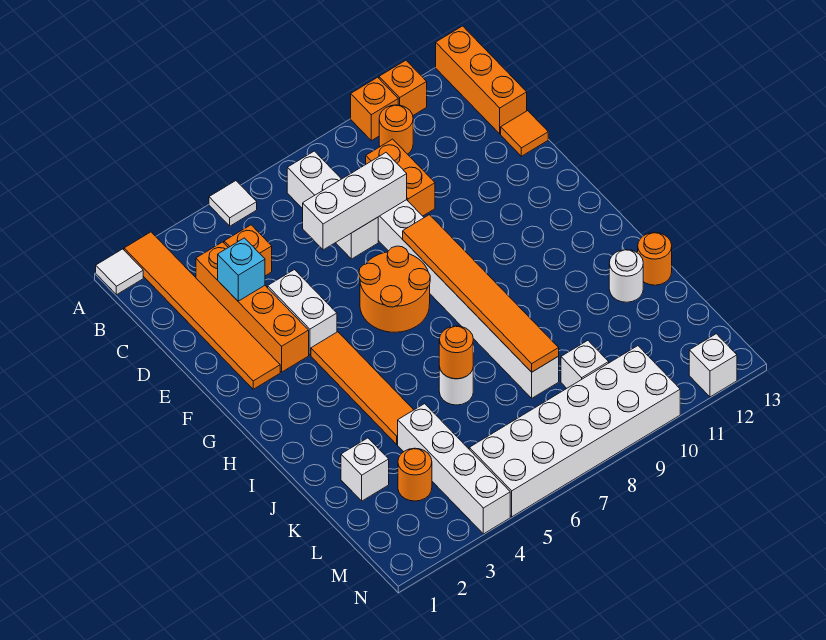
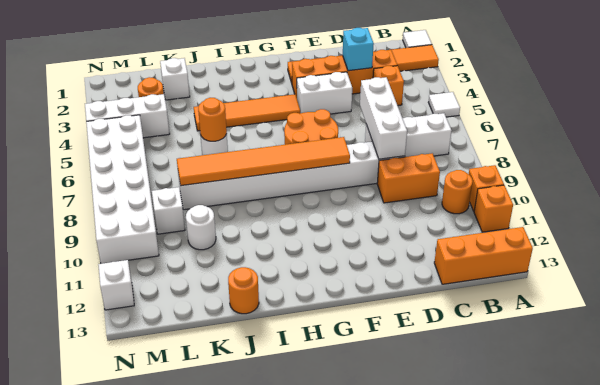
orange 1x1 tile [501,111,548,156] -> none
white 1x1 round brick [609,250,643,302] -> white 1x1 round brick moved to [186,205,216,250]
white 1x4 brick [398,404,510,534] -> white 1x3 brick [85,94,170,138]

